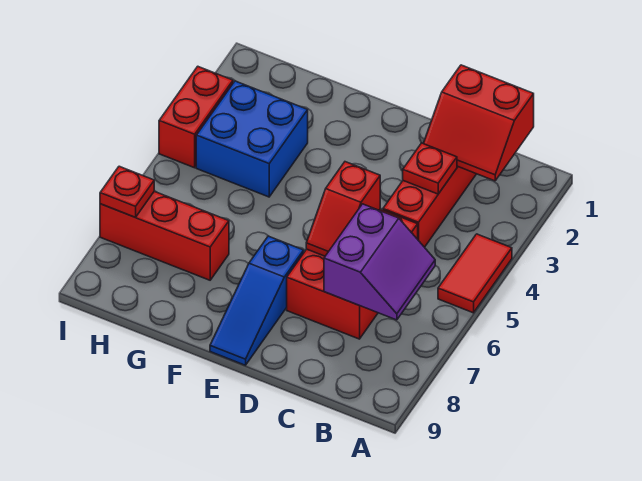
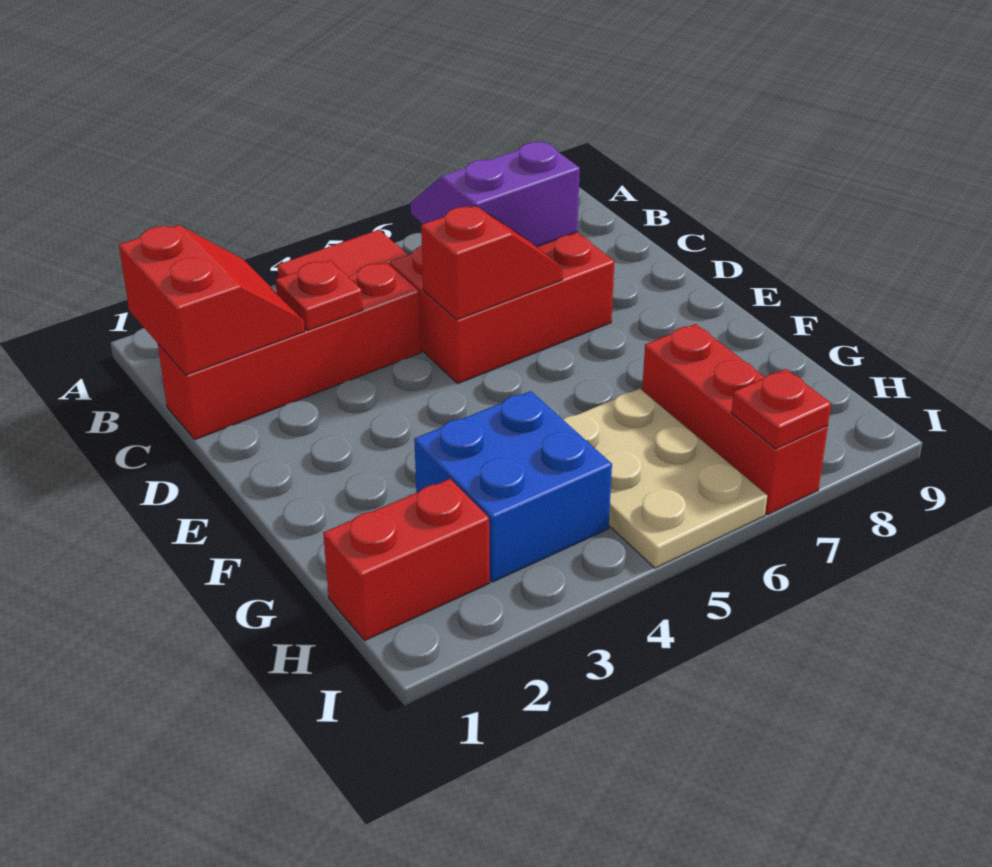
blue 1x3 slope [210,236,304,365] -> none
none -> tan 2x3 plate [563,389,767,568]
red 1x2 brick [159,66,233,168] -> red 1x2 brick moved to [323,479,489,640]

